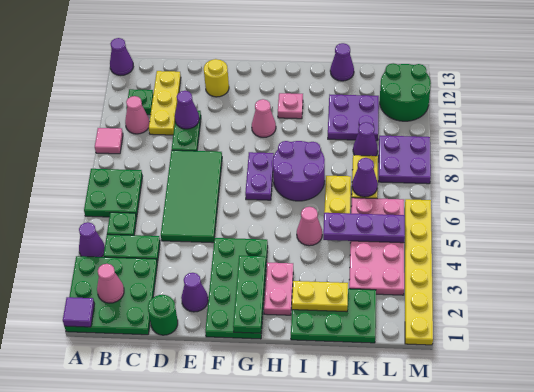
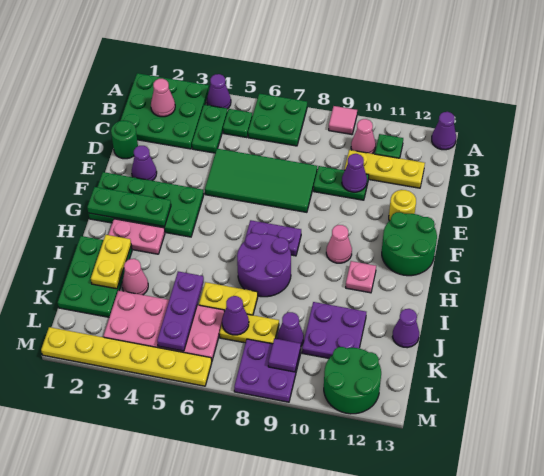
purple 1x1 tile [63,297,94,327] -> purple 1x1 tile moved to [268,338,301,372]
none -> green 2x2 round brick [382,212,437,276]
pink 1x1 cone [297,207,322,246] -> pink 1x1 cone moved to [122,259,148,295]

